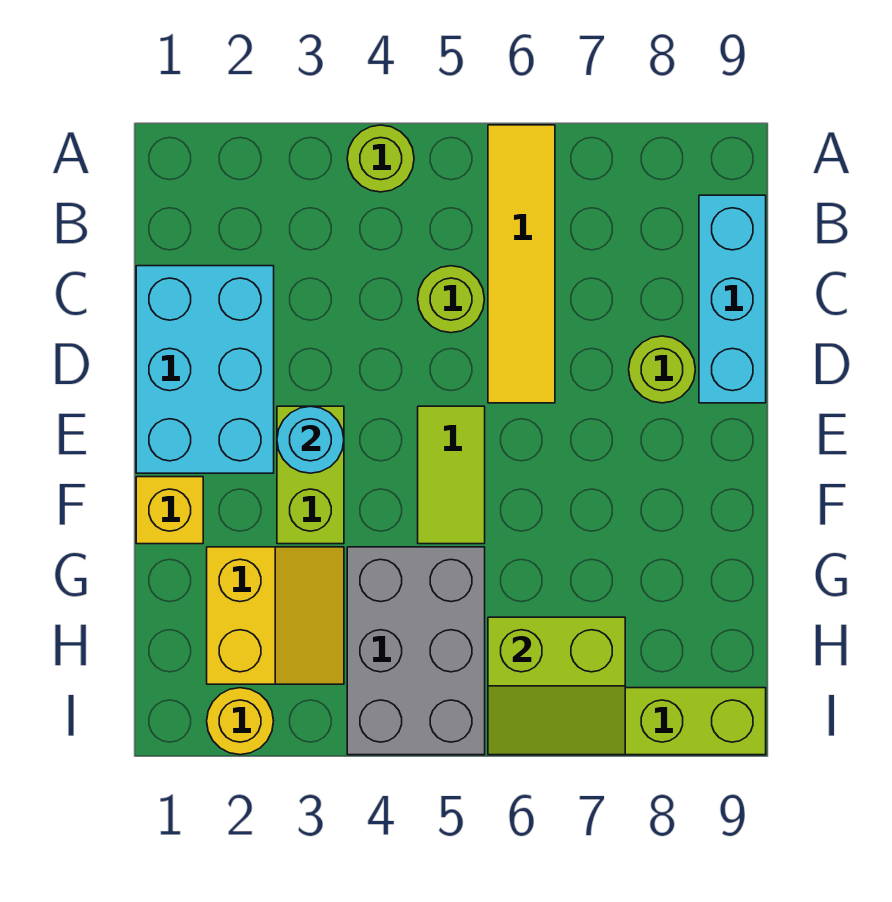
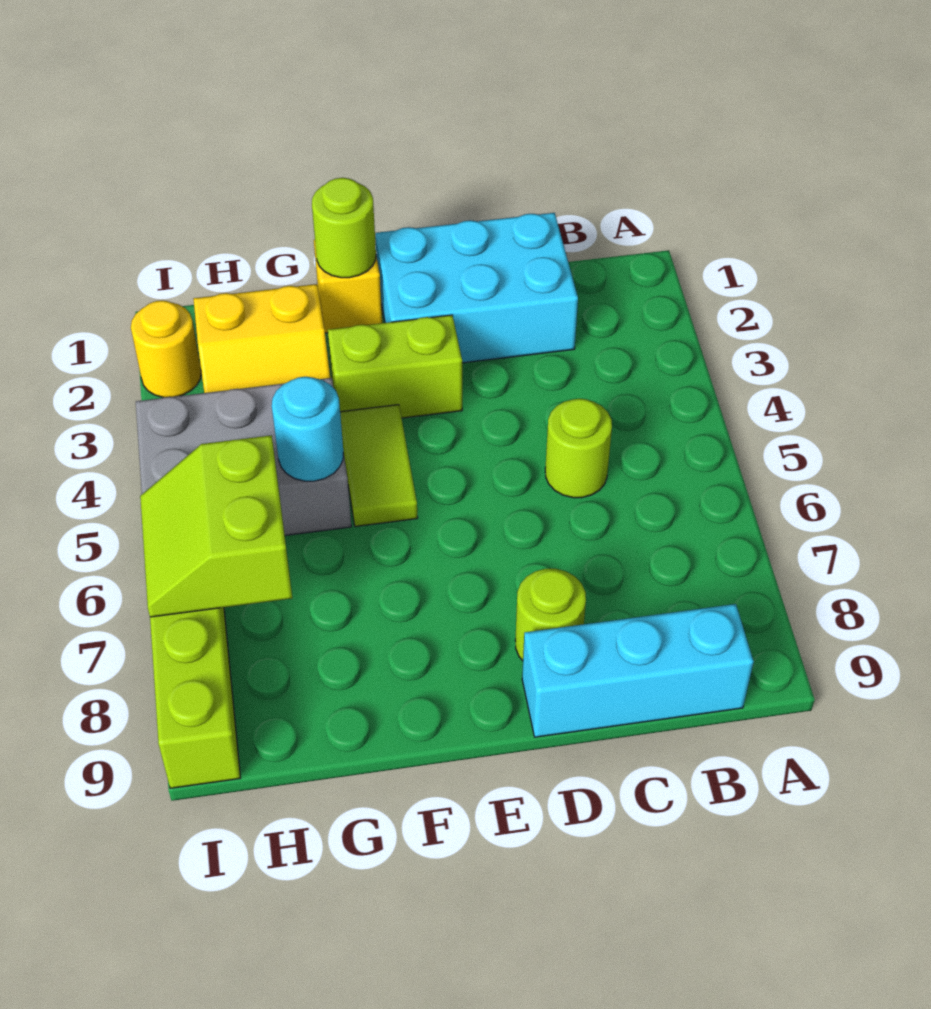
lime 1x1 round brick [347,125,414,192] -> lime 1x1 round brick moved to [312,178,376,278]
yellow 1x4 tile [488,125,555,403] -> none
cyan 1x1 round brick [277,406,344,473] -> cyan 1x1 round brick moved to [272,377,343,481]
lime 1x2 tile [418,406,485,544] -> lime 1x2 tile turned to [340,405,418,527]

